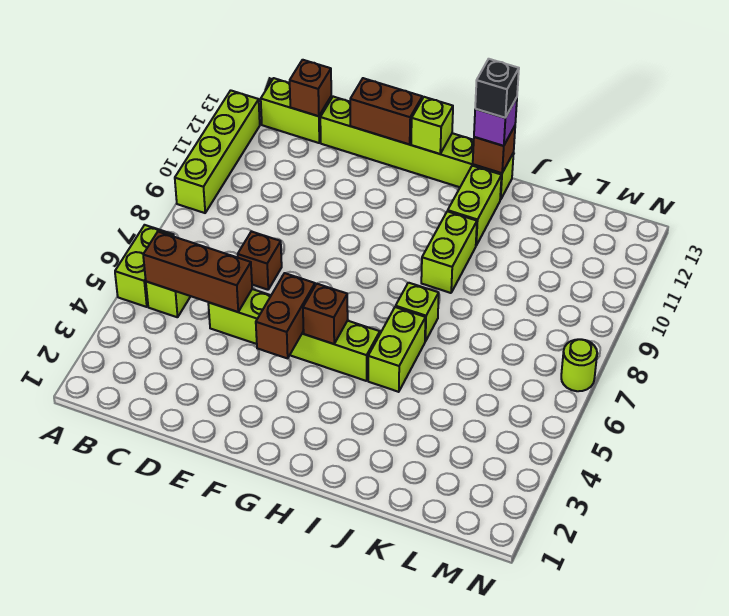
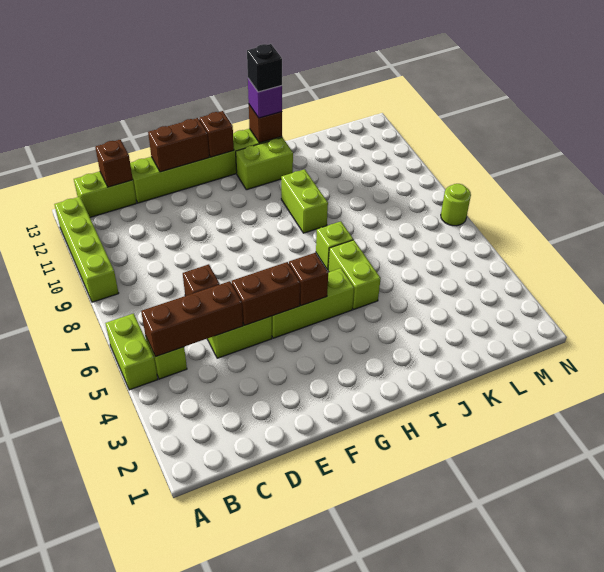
brown 1x2 brick [256,273,315,358] -> brown 1x2 brick turned to [232,262,300,325]
lime 1x1 brick [411,97,453,154] -> brown 1x1 brick [199,111,234,157]
lime 1x2 brick [448,166,502,245] -> lime 1x2 brick turned to [236,137,293,190]

